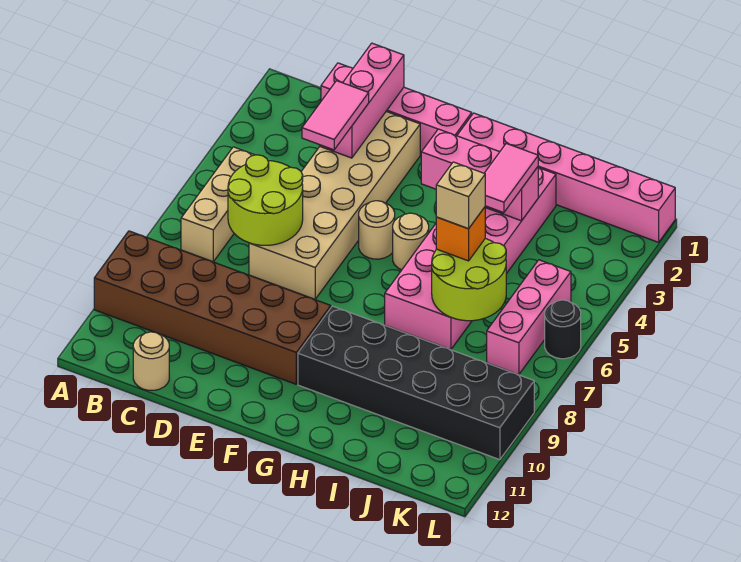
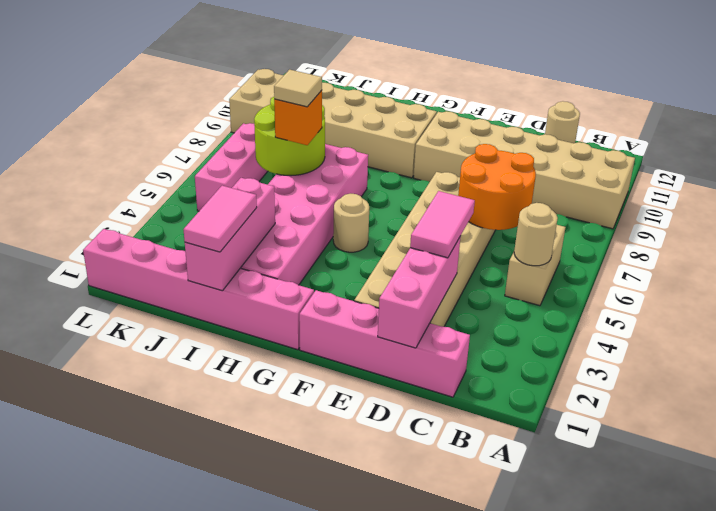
brown 2x6 brick [94,231,331,384] -> tan 2x6 brick [414,111,635,229]
tan 1x3 brick [181,147,254,262] -> tan 1x2 brick [505,225,565,306]
lime 2x2 round brick [228,155,303,245] -> orange 2x2 round brick [458,144,536,230]
tan 1x1 round brick [359,201,395,259] -> tan 1x1 round brick moved to [514,203,558,266]
pink 1x3 brick [421,129,538,221] -> pink 1x3 brick turned to [185,178,275,291]
black 2x6 brick [298,306,534,460] -> tan 2x6 brick [229,69,437,178]
pink 1x2 tile [484,143,538,213] -> pink 1x2 tile moved to [183,186,257,252]
tan 1x1 brick [436,162,485,229] -> tan 1x1 tile [274,70,322,107]
black 1x1 round brick [545,300,581,359] -> none

